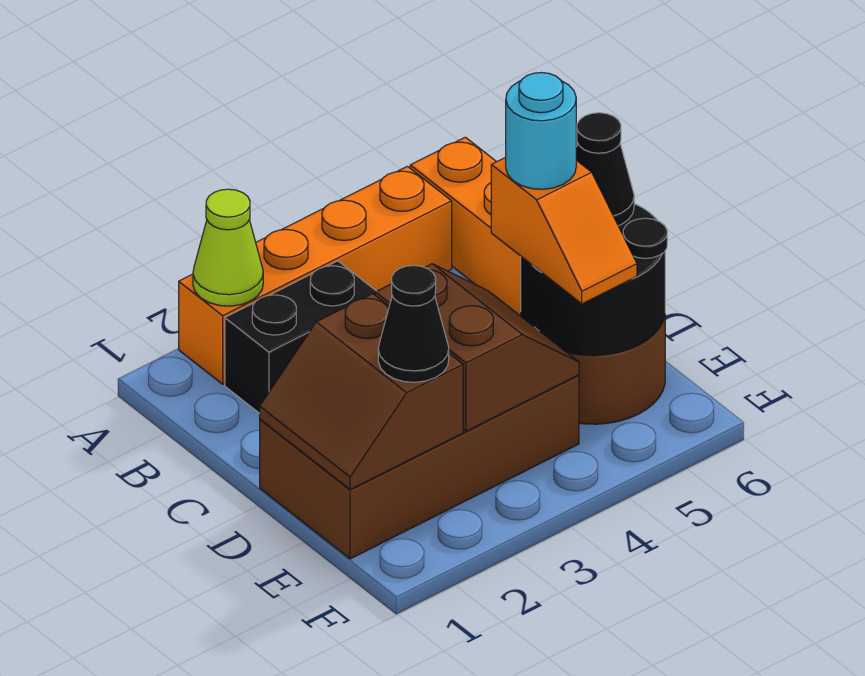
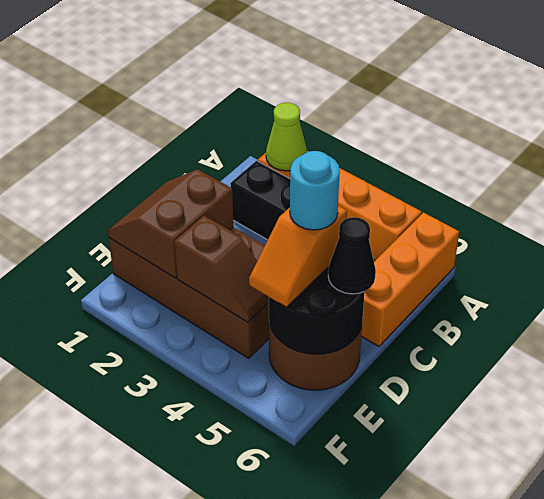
brown 2x2 slope [375,264,579,431] -> brown 1x2 slope [174,216,269,322]
black 1x1 cone [378,265,449,382] -> none

